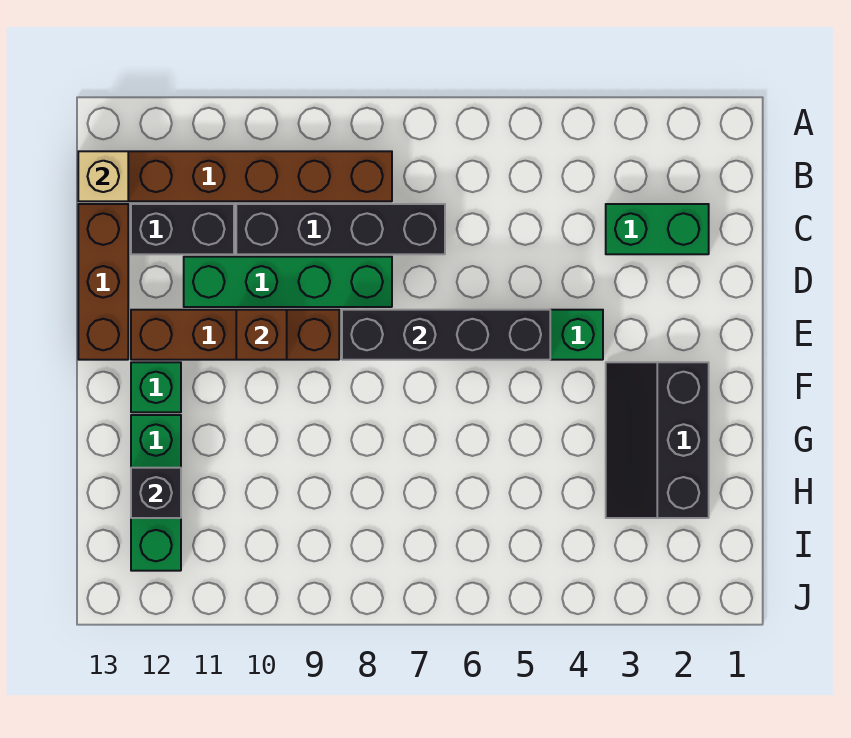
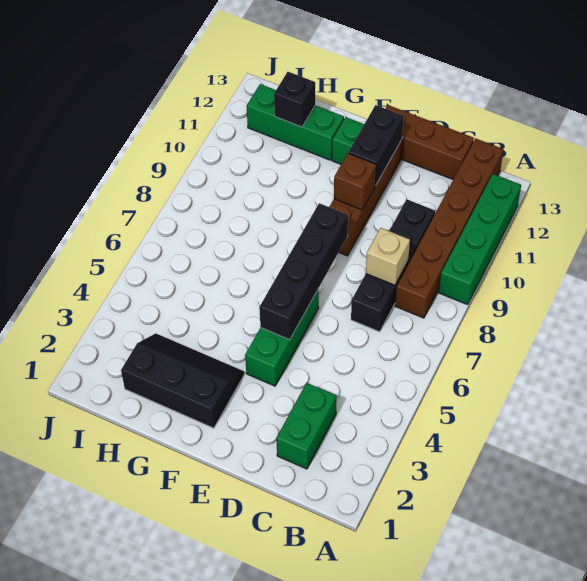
tan 1x1 brick [78,151,128,201] -> tan 1x1 brick moved to [366,228,410,285]
black 1x2 brick [131,204,234,254] -> black 1x2 brick moved to [348,105,404,185]
green 1x4 brick [184,257,392,307] -> green 1x4 brick moved to [439,174,521,305]

